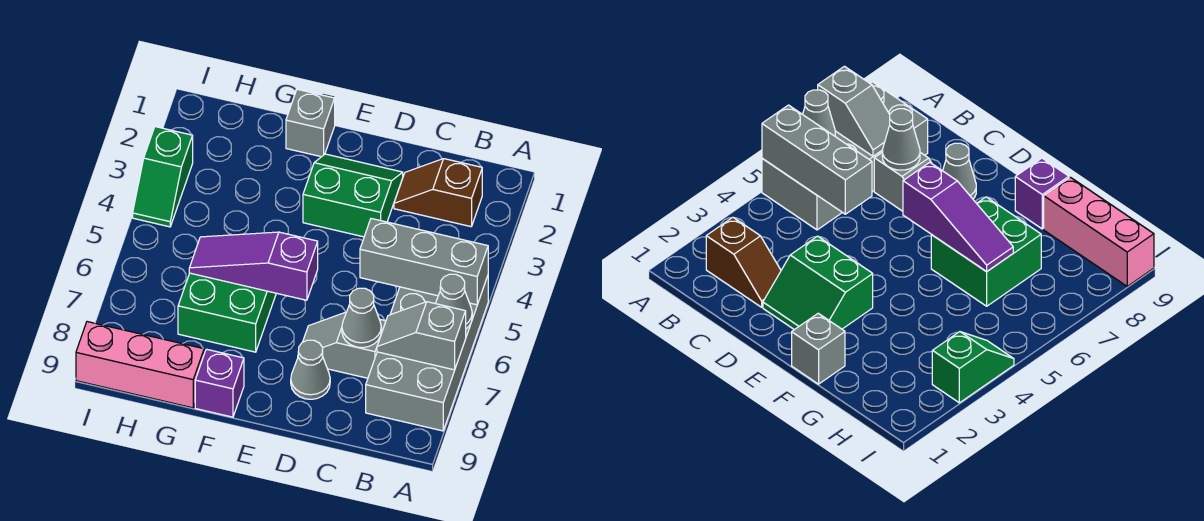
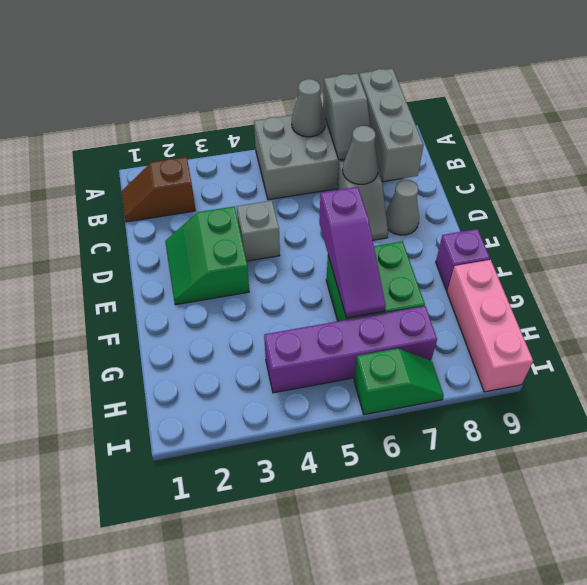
grey 1x3 brick [360,219,488,305] -> grey 1x3 brick moved to [359,69,423,181]
brown 1x2 slope [394,159,482,227] -> brown 1x2 slope turned to [122,157,196,222]
grey 1x1 brick [286,89,335,157] -> grey 1x1 brick moved to [237,201,280,261]
none -> purple 1x4 brick [264,306,437,393]
green 1x2 slope [133,127,193,227] -> green 1x2 slope moved to [354,348,444,415]

